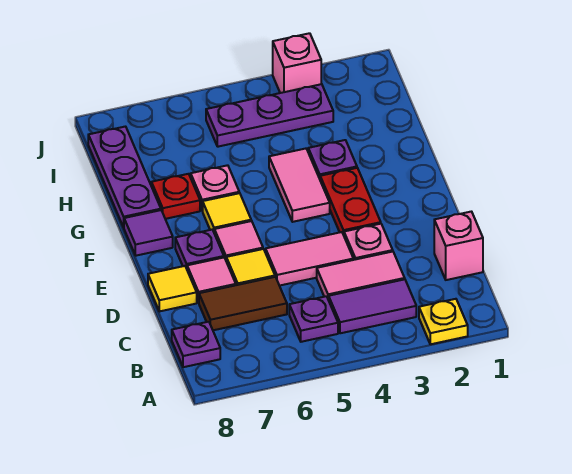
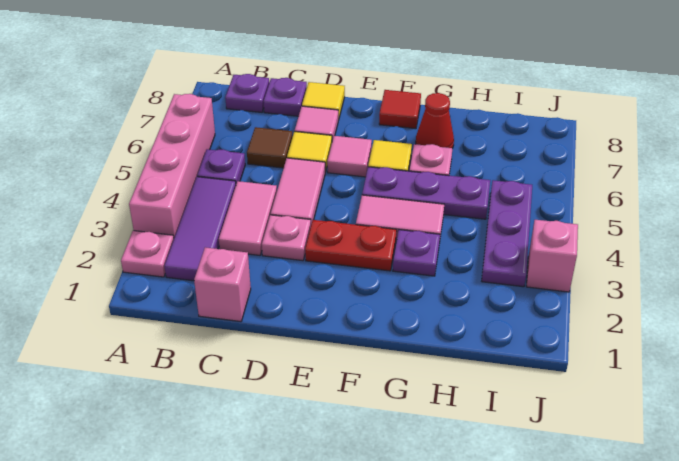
yellow 1x1 plate [419,299,468,344] -> pink 1x1 plate [121,231,174,277]
none -> pink 1x4 brick [129,94,215,237]
purple 1x2 tile [329,279,416,333] -> purple 1x3 tile [164,177,236,281]
brown 1x2 tile [199,277,287,330] -> brown 1x1 tile [247,127,293,168]
purple 1x1 plate [175,230,224,268] -> purple 1x1 plate moved to [263,78,307,116]
purple 1x1 tile [124,210,173,256] -> red 1x1 tile [379,90,421,129]
red 1x1 plate [151,174,200,219] -> red 1x1 cone [416,93,454,148]
purple 1x3 plate [88,127,161,227] -> purple 1x3 plate moved to [362,167,490,219]

